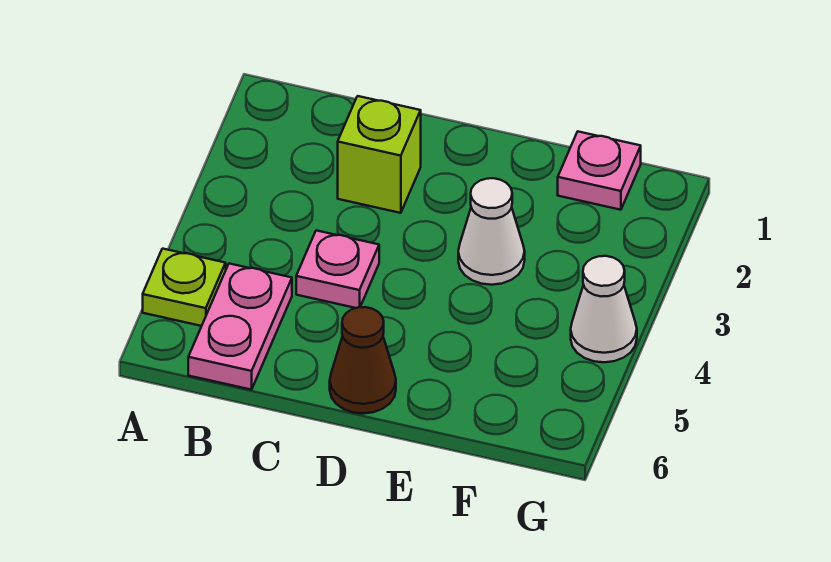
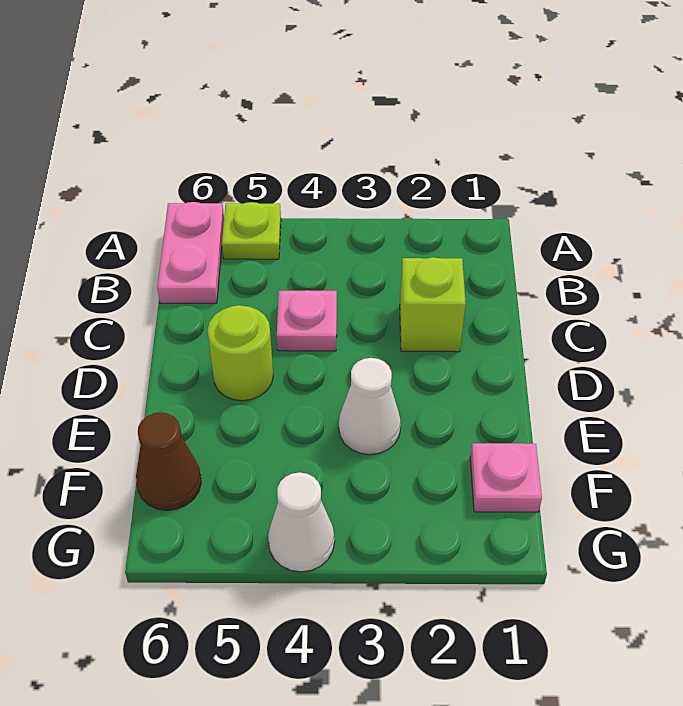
pink 1x2 plate [188,264,292,390] -> pink 1x2 plate turned to [157,202,224,303]
none -> lime 1x1 round brick [207,305,273,401]
brown 1x1 cone [330,307,396,414] -> brown 1x1 cone moved to [136,412,201,510]

